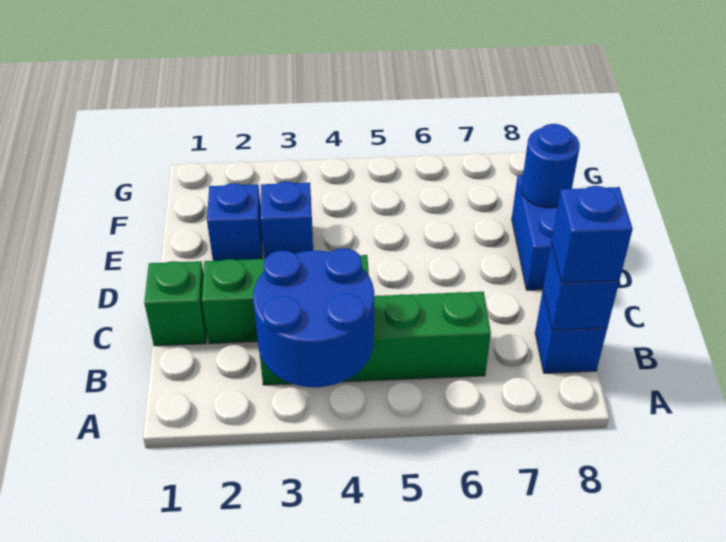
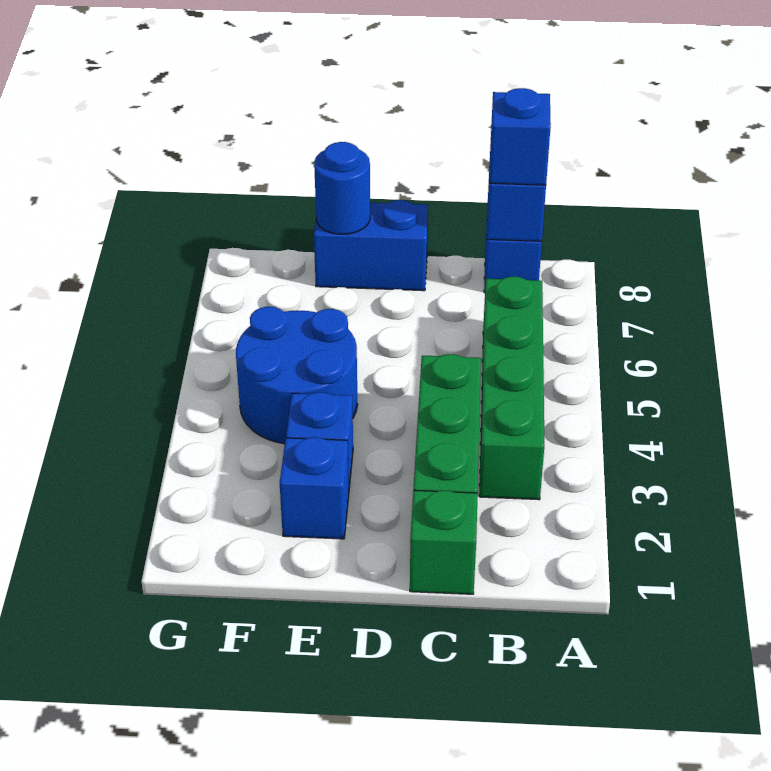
blue 2x2 round brick [253,248,374,387] -> blue 2x2 round brick moved to [236,307,358,444]

